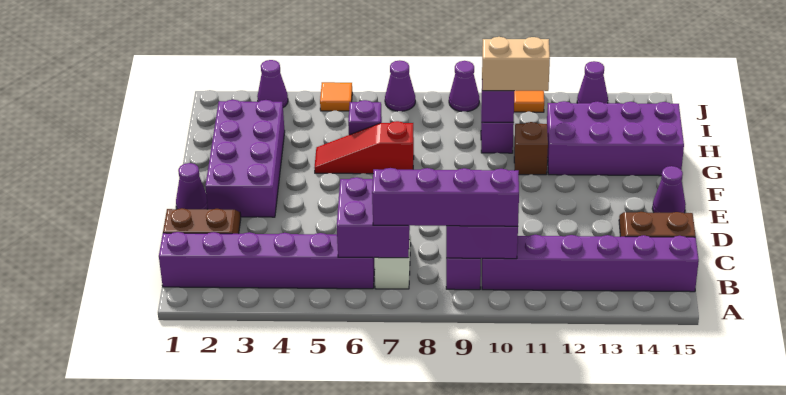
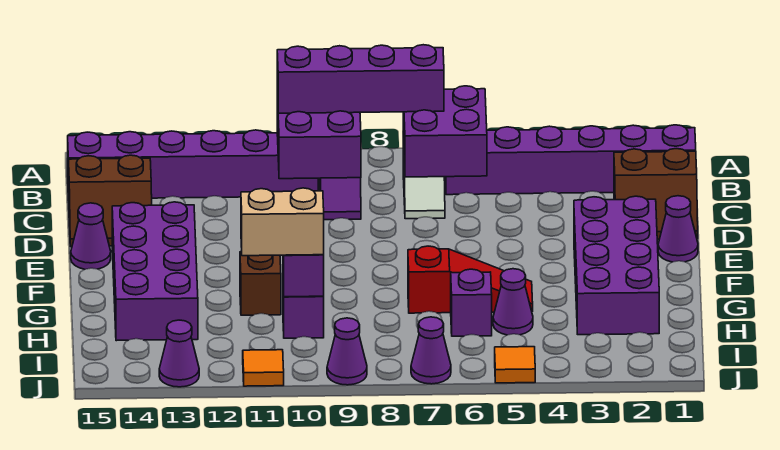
purple 2x4 brick [547,101,684,176] -> purple 2x4 brick turned to [112,202,198,341]
purple 1x1 cone [257,60,288,107] -> purple 1x1 cone moved to [493,269,533,335]

